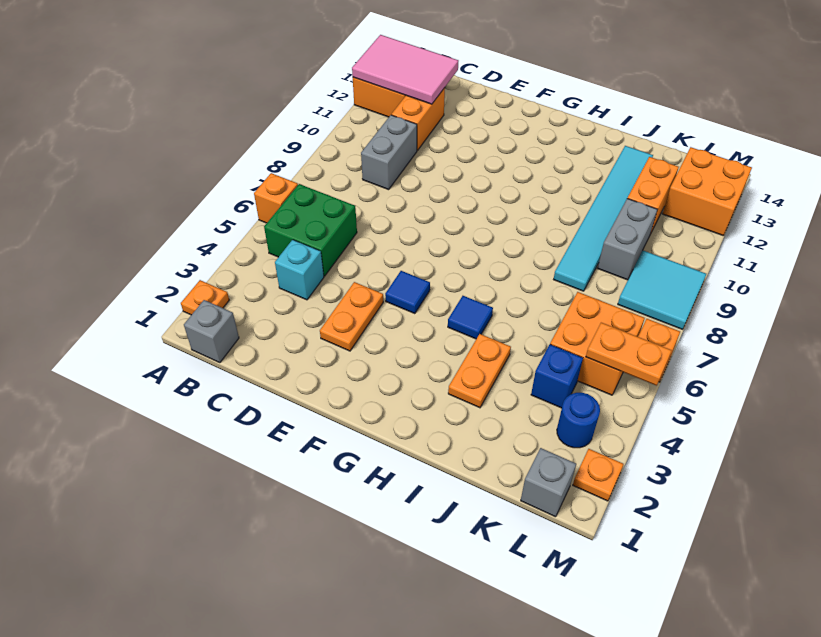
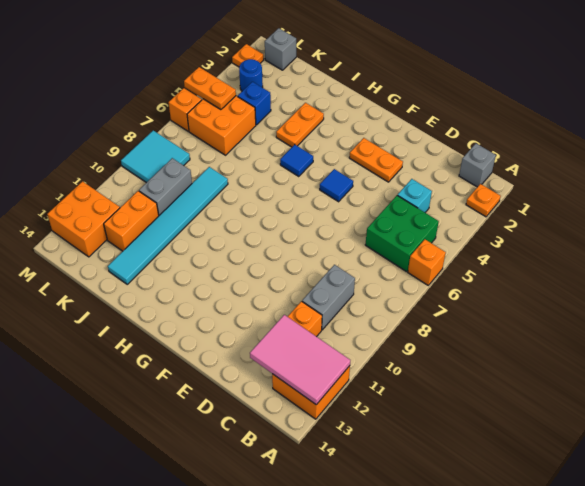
orange 1x2 plate [320,282,383,351] -> orange 1x2 plate turned to [349,138,403,182]

